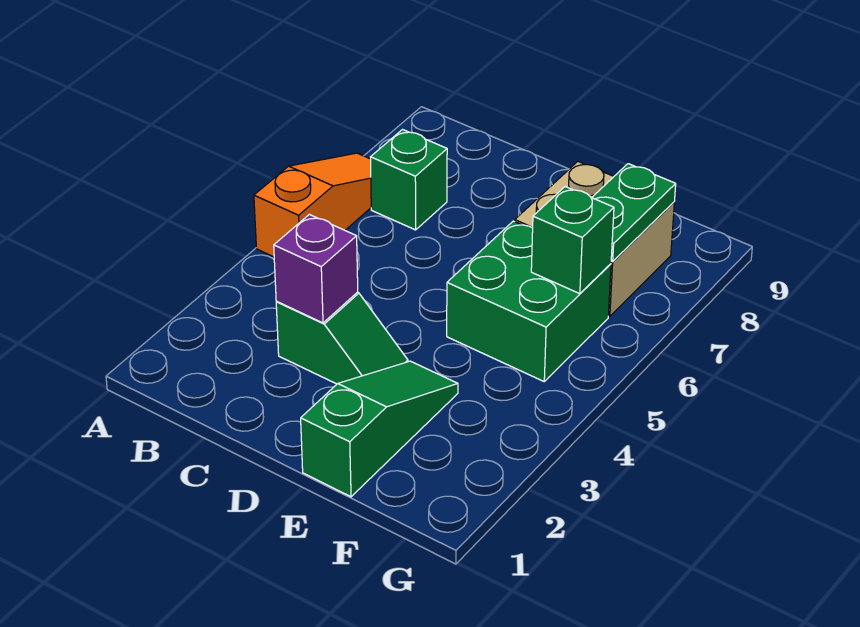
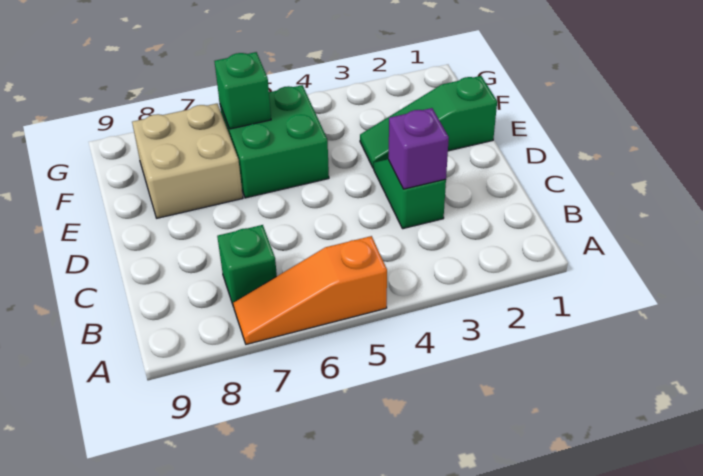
green 1x2 plate [592,164,676,261] -> none

